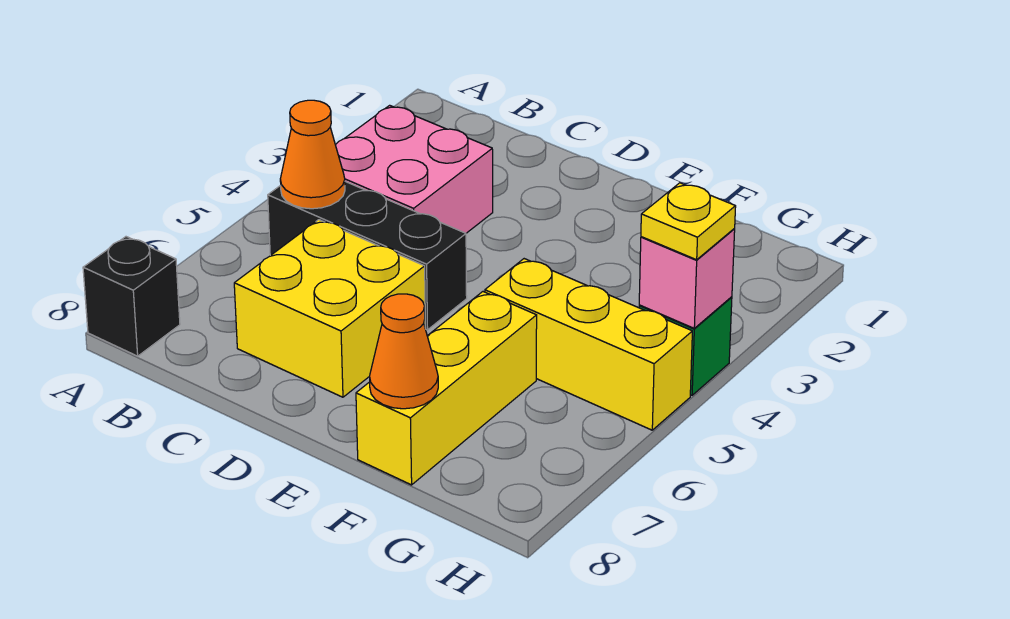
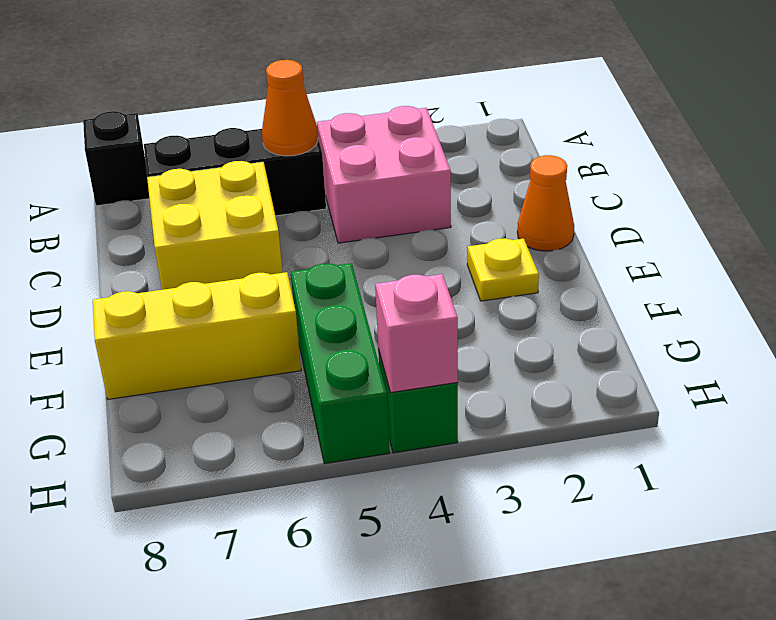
black 1x3 brick [268,182,467,330] -> black 1x3 brick turned to [144,128,326,216]
yellow 1x3 brick [485,259,692,430] -> green 1x3 brick [291,263,390,464]
orange 1x1 cone [370,294,438,409] -> orange 1x1 cone moved to [517,155,574,251]
yellow 1x1 plate [641,183,736,260] -> yellow 1x1 plate moved to [467,238,539,301]

